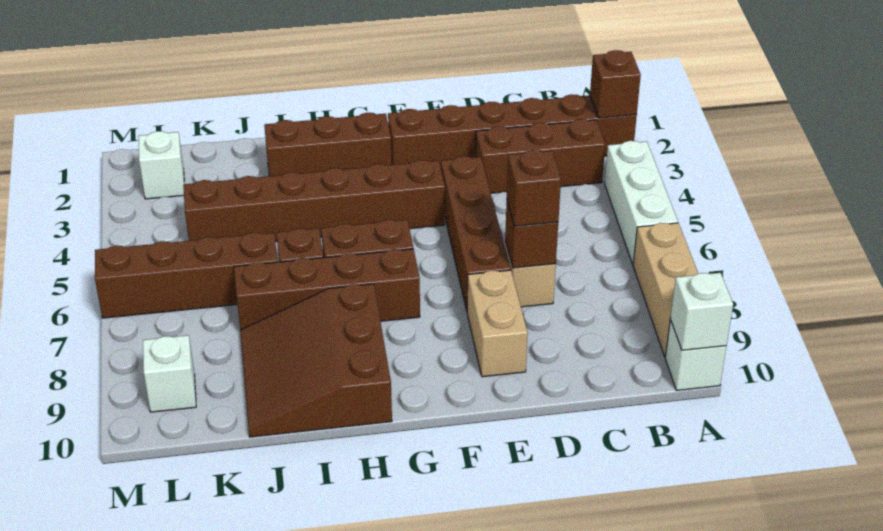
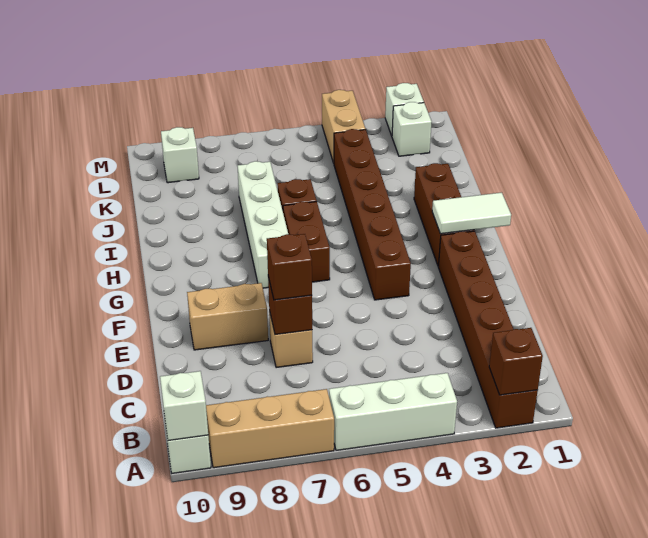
brown 1x3 brick [476,119,605,193] -> none
brown 1x4 brick [441,156,511,311] -> none
none -> white 1x2 tile [432,193,511,234]
brown 1x4 brick [234,249,420,330] -> white 1x4 brick [238,161,288,288]
brown 3x3 slope [240,284,392,437] -> none
brown 1x4 brick [95,233,278,318] -> none
none -> tan 1x2 brick [322,90,366,163]
none -> white 1x1 brick [385,83,424,136]

